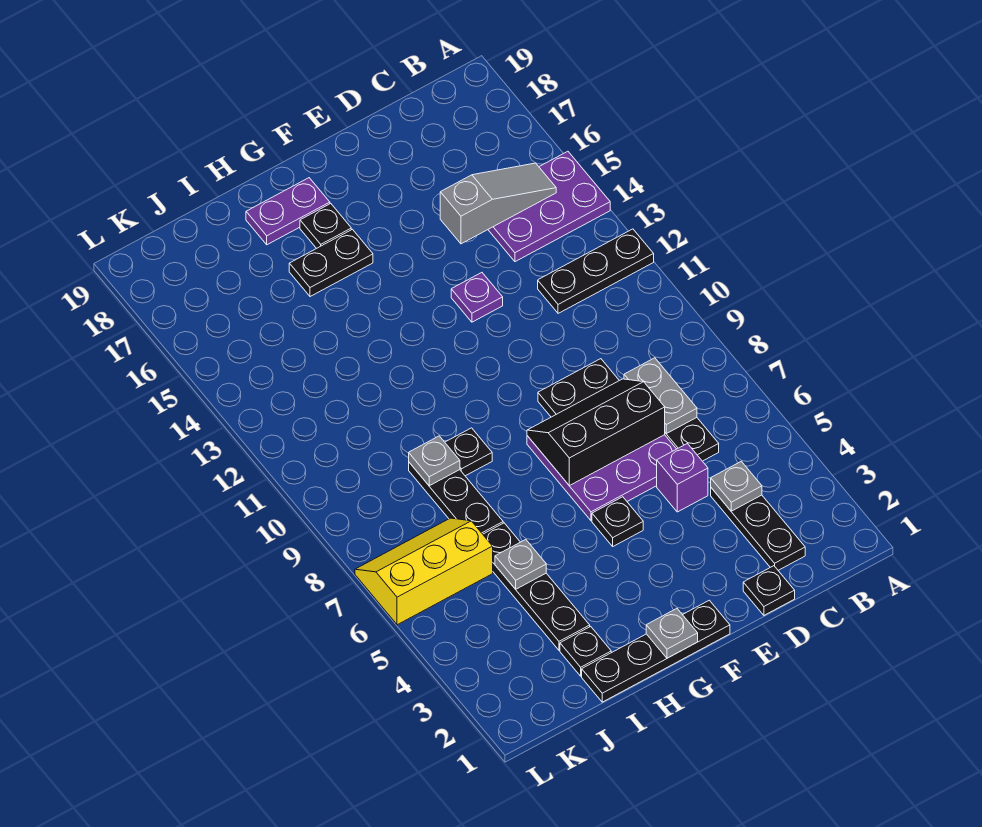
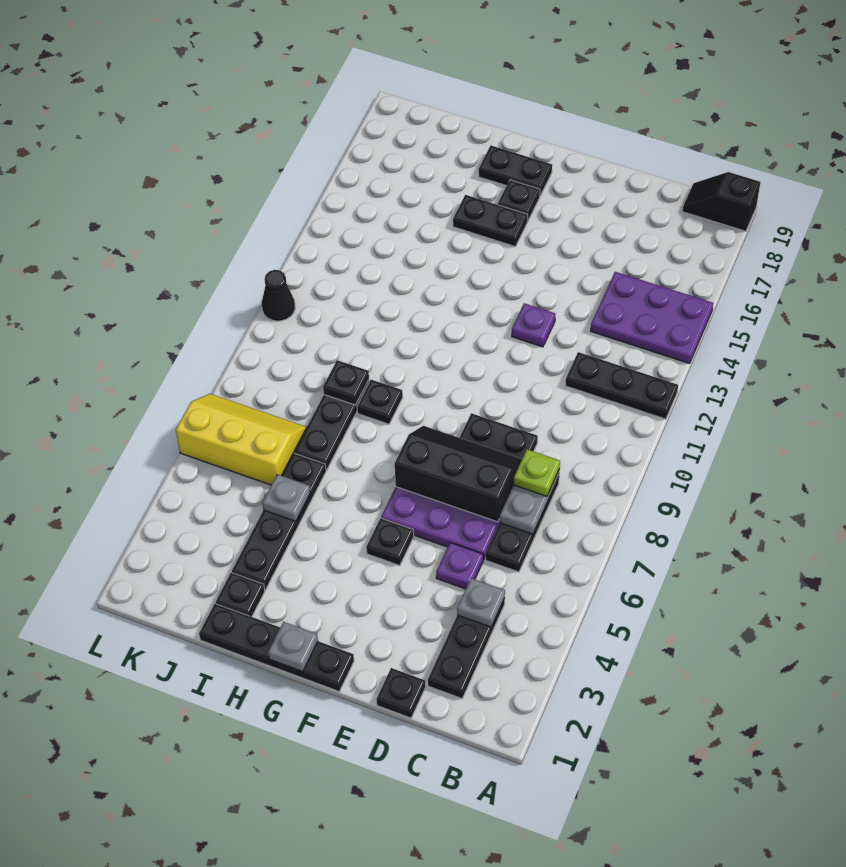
none -> black 1x2 slope [682,172,760,231]
grey 1x3 slope [440,163,556,244] -> none
none -> lime 1x1 plate [514,450,560,496]
purple 1x1 brick [657,444,708,512] -> purple 1x1 plate [436,543,483,589]
purple 1x2 plate [246,178,330,245] -> black 1x2 plate [479,146,552,196]
grey 1x1 plate [409,436,460,486] -> black 1x1 plate [323,360,369,405]
none -> black 1x1 cone [262,270,295,321]

